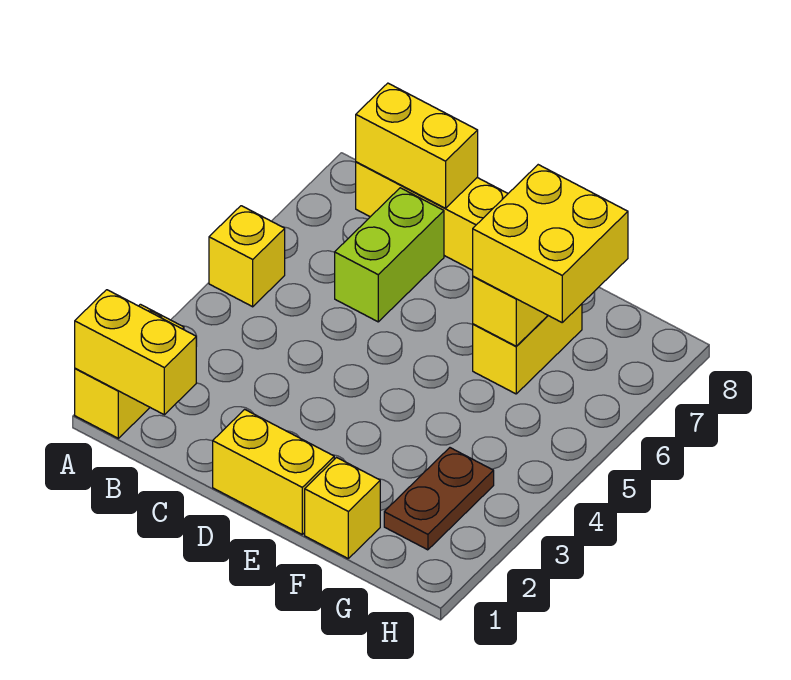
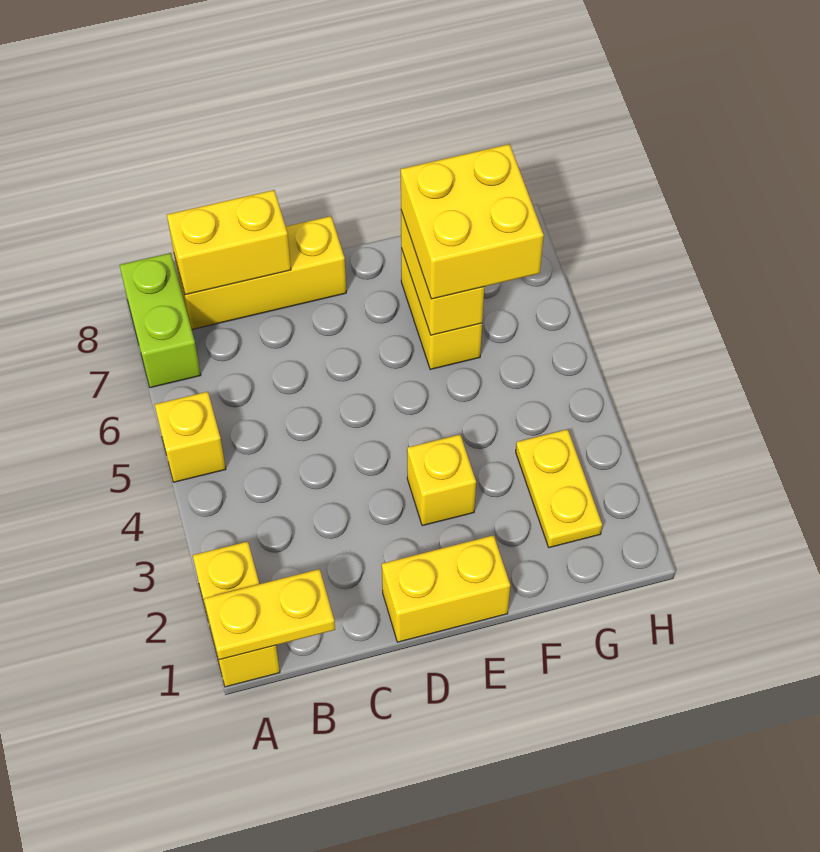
yellow 1x2 brick [75,290,196,415] -> yellow 1x2 plate [204,569,335,660]
lime 1x2 brick [335,188,444,322] -> lime 1x2 brick moved to [120,253,201,388]
yellow 1x1 brick [305,458,380,558] -> yellow 1x1 brick moved to [407,435,476,526]
brown 1x2 plate [384,448,494,550] -> yellow 1x2 plate [516,429,602,548]

